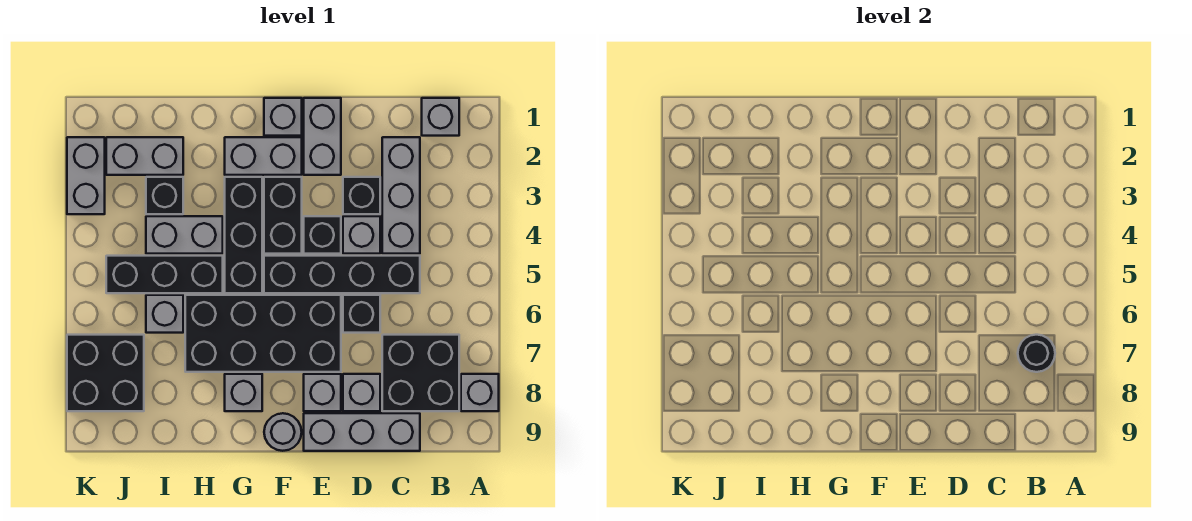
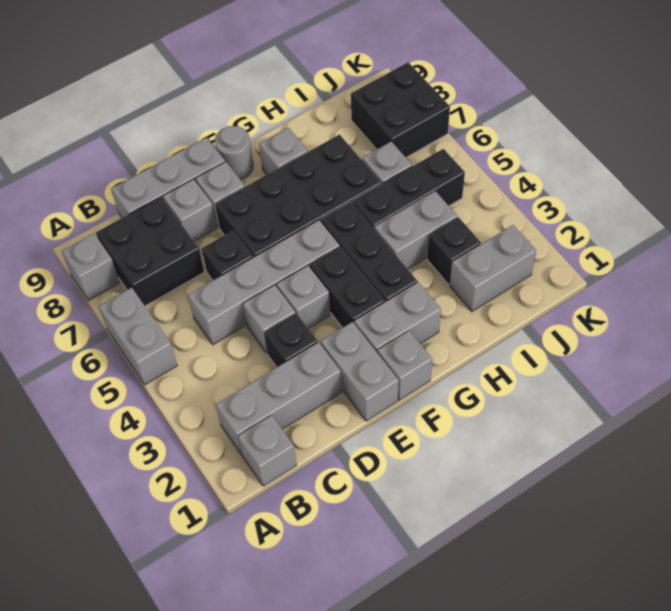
black 1x1 round brick [1018,335,1055,372] -> none
grey 1x3 brick [382,137,420,254] -> grey 1x3 brick turned to [216,342,342,455]
black 1x4 brick [264,256,420,293] -> grey 1x4 brick [188,220,340,345]
black 1x1 brick [304,216,341,254] -> grey 1x1 brick [276,266,330,329]
grey 1x2 brick [67,137,105,214] -> grey 1x2 brick moved to [99,288,177,385]

